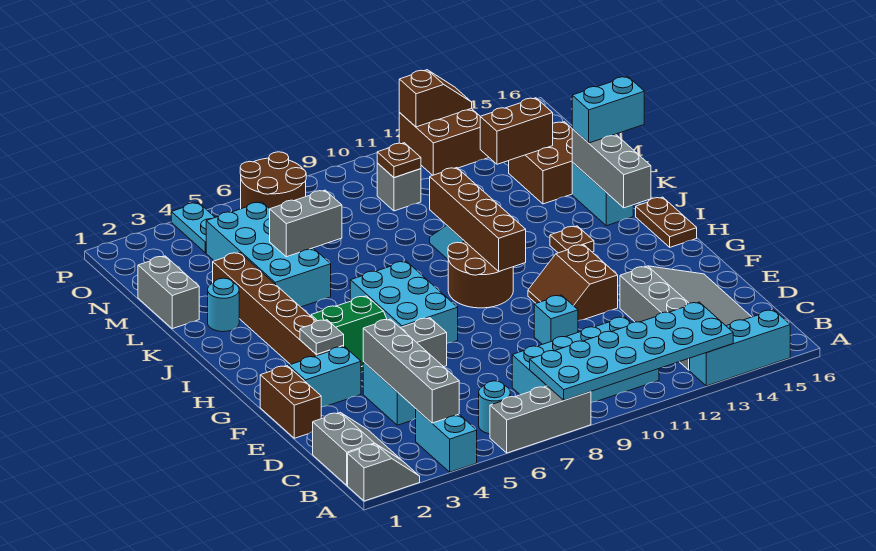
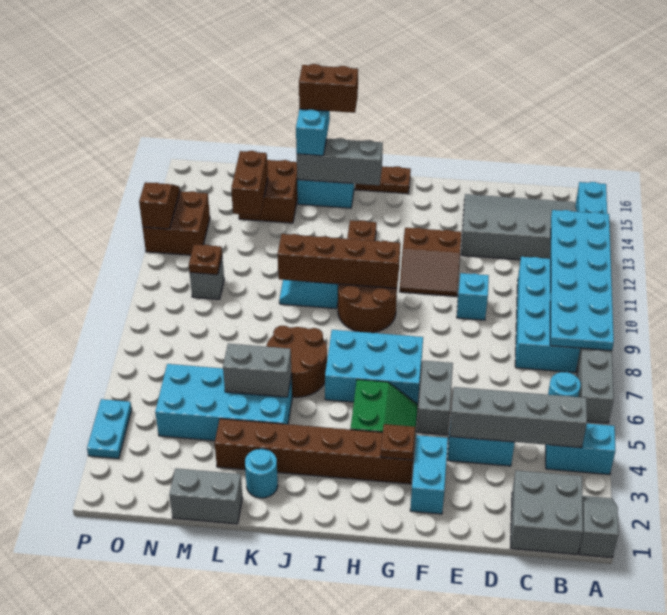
grey 2x2 slope [313,412,401,485] -> grey 2x2 brick [511,470,583,555]
brown 1x2 brick [260,366,321,438] -> brown 1x2 brick moved to [299,64,358,113]
grey 1x1 plate [300,320,344,354] -> brown 1x1 plate [381,424,415,460]
grey 1x2 brick [270,190,342,257] -> grey 1x2 brick turned to [223,344,292,397]
cyan 1x2 plate [171,203,215,253] -> cyan 1x2 plate turned to [87,399,132,459]
brown 2x2 round brick [240,152,306,209] -> brown 2x2 round brick moved to [266,326,327,397]

